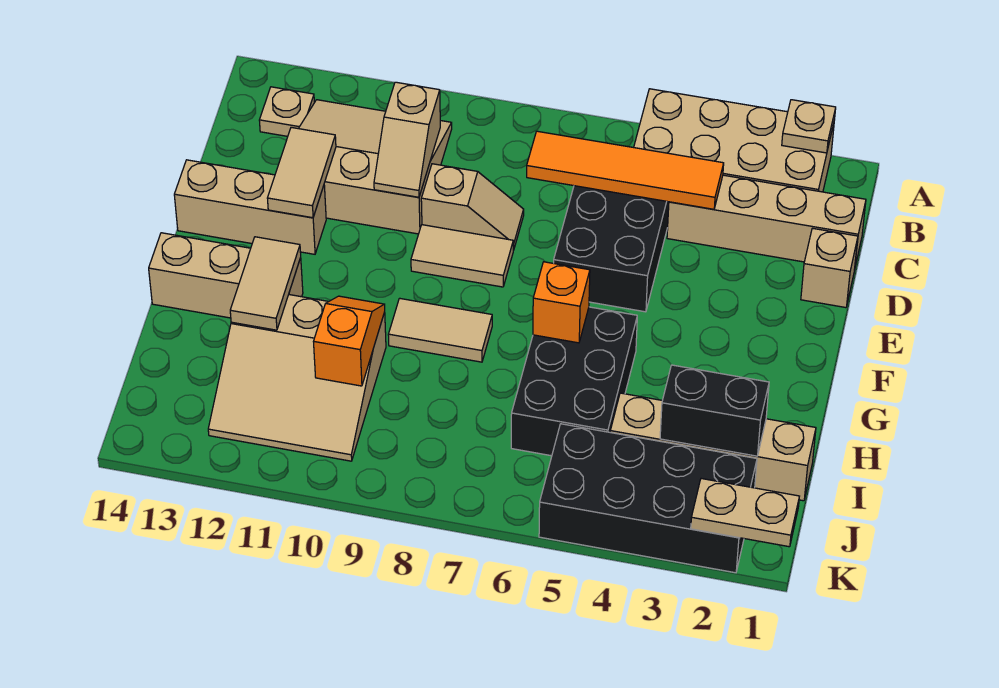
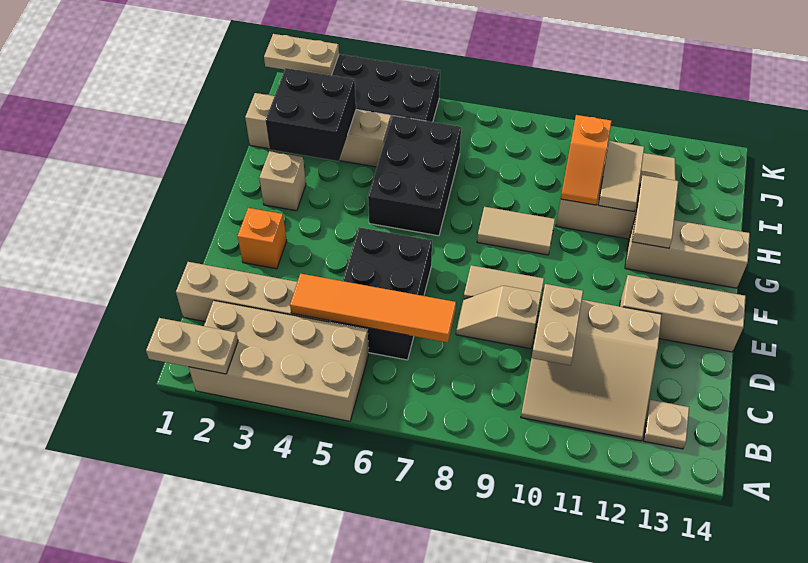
tan 1x1 plate [782,100,836,153] -> tan 1x2 plate [146,318,238,374]
tan 1x2 slope [374,82,440,197] -> tan 1x2 plate [532,284,583,365]
tan 1x1 brick [801,228,858,308] -> tan 1x1 brick moved to [259,151,306,211]
tan 1x2 tile [267,127,336,218] -> tan 1x2 tile moved to [598,141,644,211]
orange 1x1 brick [533,262,590,343] -> orange 1x1 brick moved to [238,208,287,269]
black 1x2 brick [660,365,769,456] -> black 2x2 brick [265,68,356,161]

